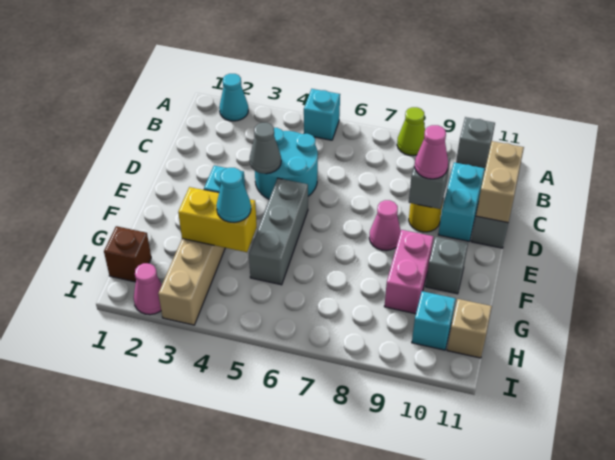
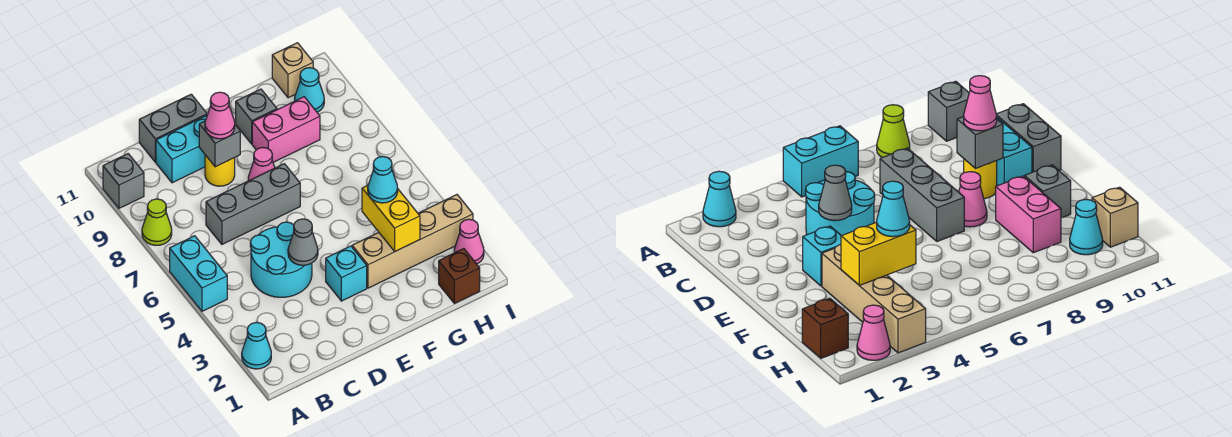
cyan 1x1 brick [304,89,340,140] -> cyan 1x2 brick [170,236,227,311]
tan 1x2 brick [476,141,524,223] -> none
grey 1x3 brick [249,178,308,285] -> grey 1x3 brick moved to [206,164,300,244]
cyan 1x1 brick [412,291,456,350] -> cyan 1x1 cone [295,68,324,112]

